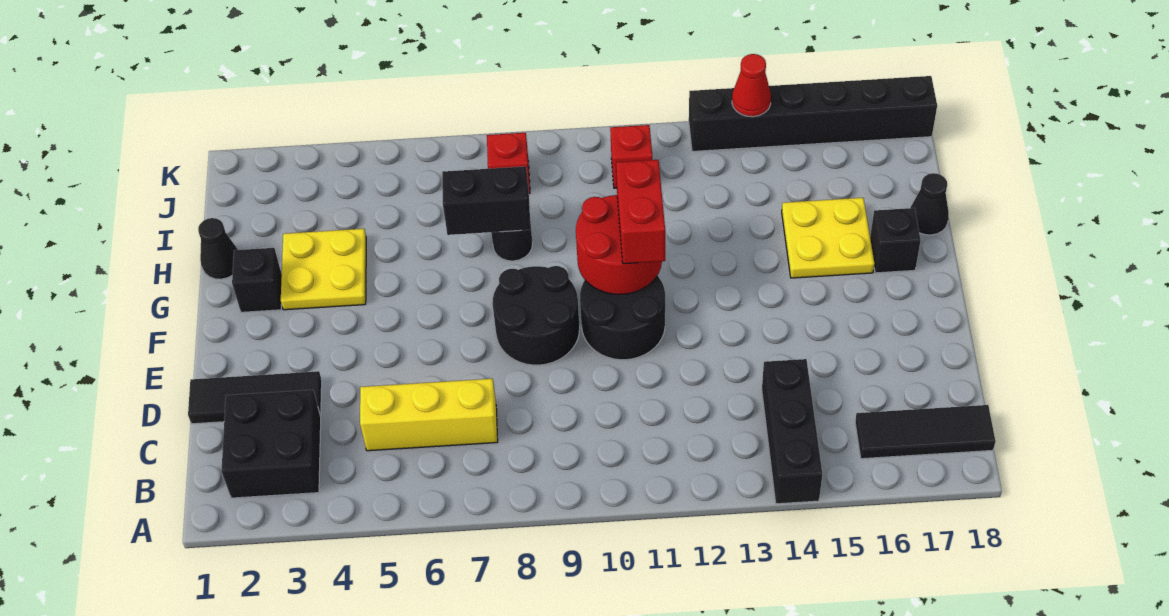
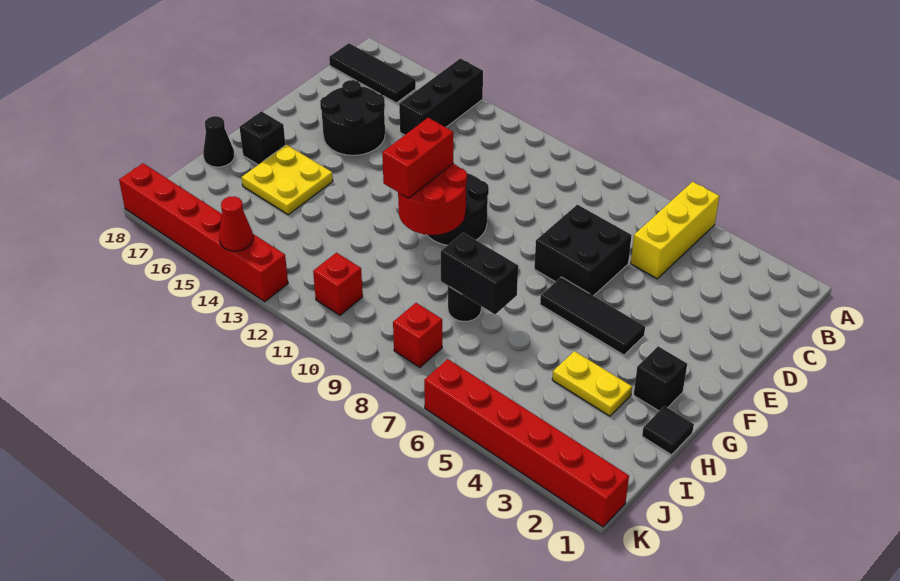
black 2x2 brick [221,390,321,498] -> black 2x2 brick moved to [534,205,632,296]
yellow 1x3 brick [360,379,498,451] -> yellow 1x3 brick turned to [631,182,719,279]
black 1x3 tile [188,371,322,424] -> black 1x3 tile moved to [540,277,645,355]
black 2x2 round brick [492,266,580,365] -> black 2x2 round brick moved to [320,80,385,155]
yellow 2x2 plate [281,229,366,310] -> yellow 1x2 plate [552,351,632,416]
black 1x1 cone [198,218,238,279] -> black 1x1 tile [642,406,694,455]
none -> red 1x6 brick [424,359,629,527]
black 1x6 brick [689,76,937,151] -> red 1x6 brick [119,163,288,302]

